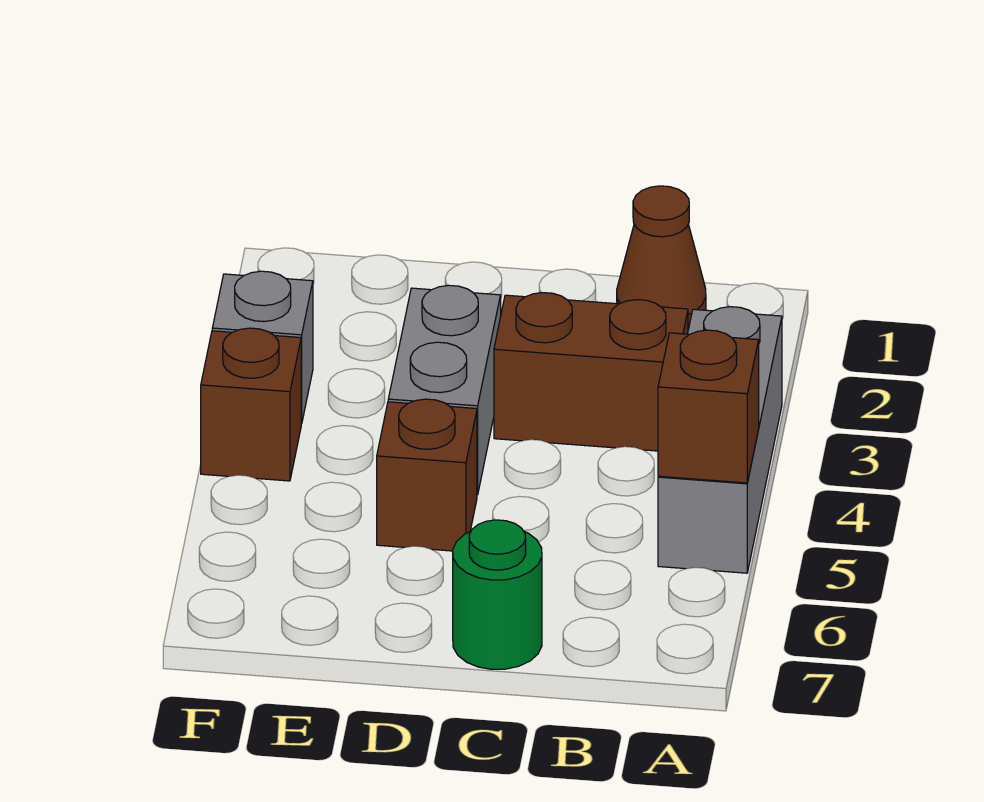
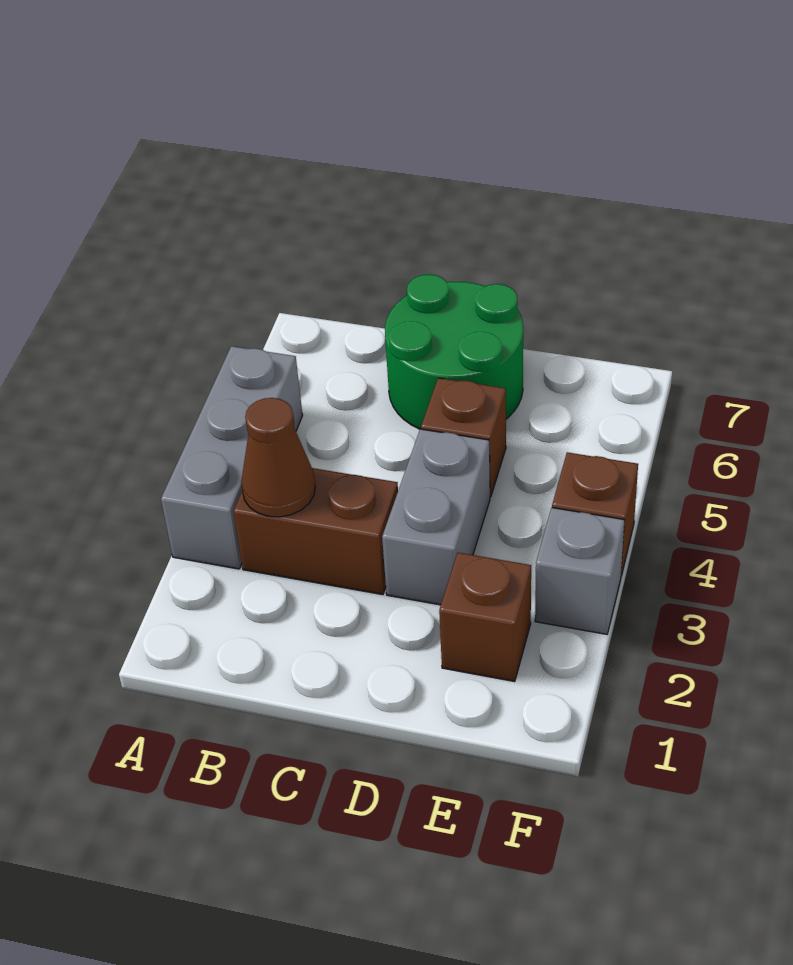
brown 1x1 brick [658,330,759,483] -> brown 1x1 brick moved to [439,553,531,682]
brown 1x1 cone [617,186,706,330] -> brown 1x1 cone moved to [241,398,315,517]
green 1x1 round brick [453,520,542,669] -> green 2x2 round brick [385,274,523,429]

